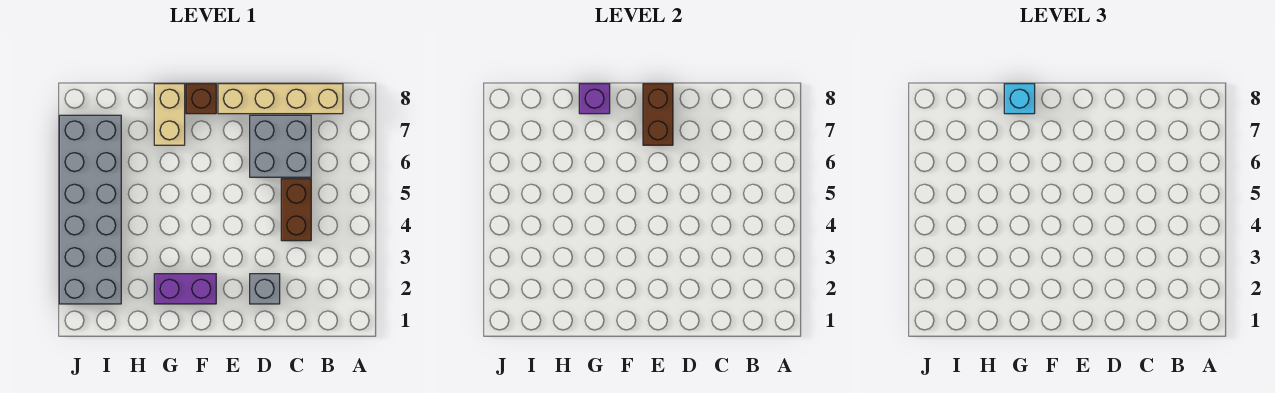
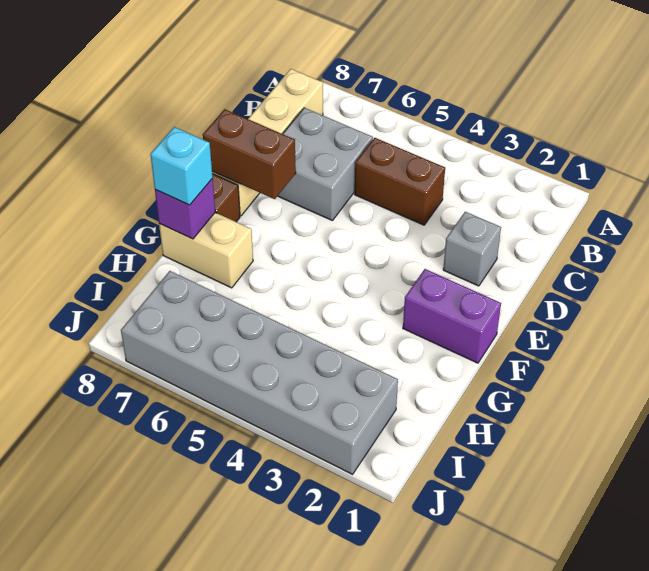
purple 1x2 brick [154,274,216,304] -> purple 1x2 brick turned to [403,269,501,363]

